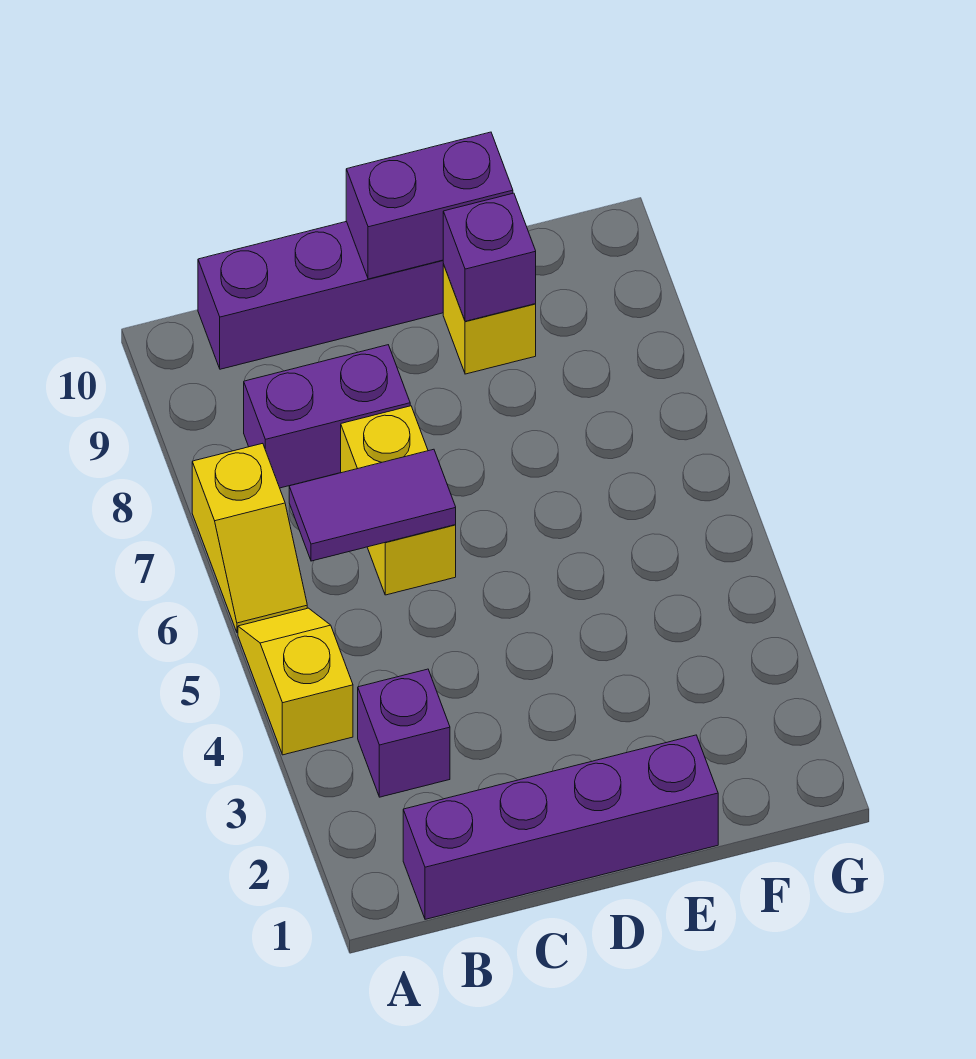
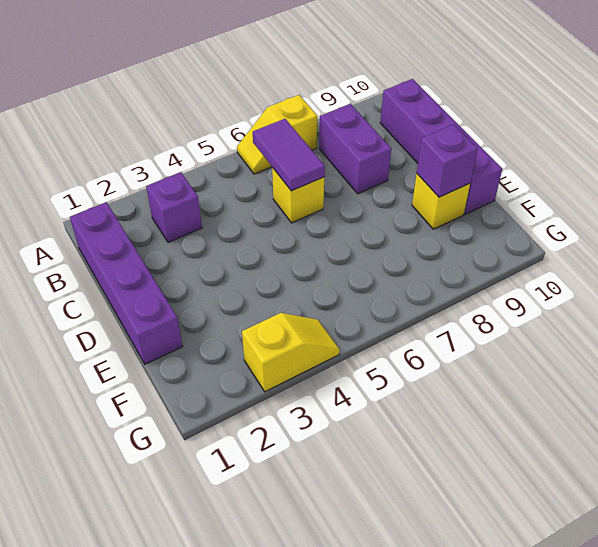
yellow 1x2 slope [238,608,353,755] -> yellow 1x2 slope moved to [242,313,340,392]
yellow 1x2 brick [341,406,456,595] -> yellow 1x1 brick [272,168,324,223]
purple 1x2 brick [346,132,513,279] -> none

